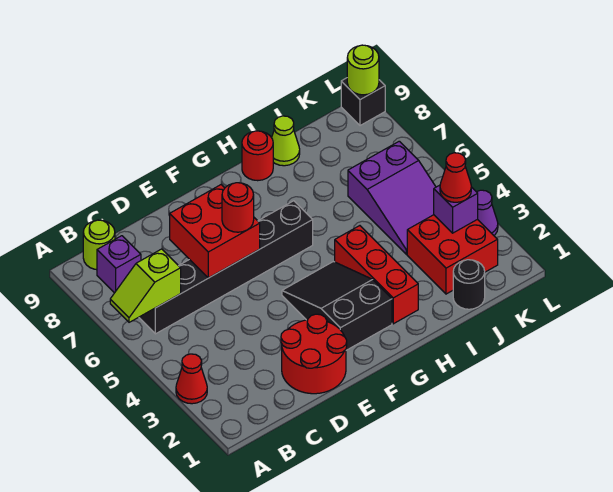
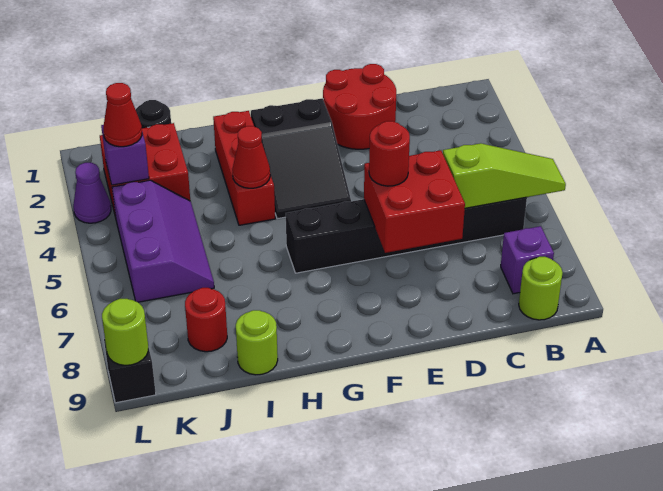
red 1x1 cone [176,354,207,404] -> red 1x1 cone moved to [232,126,270,188]
lime 1x2 slope [110,249,181,322] -> lime 1x3 slope [443,143,566,208]
red 1x1 round brick [242,131,273,181] -> red 1x1 round brick moved to [185,288,227,352]
lime 1x1 cone [272,116,300,166] -> lime 1x1 round brick [236,310,278,375]
purple 2x3 slope [348,141,436,254] -> purple 2x3 slope turned to [112,180,214,302]

